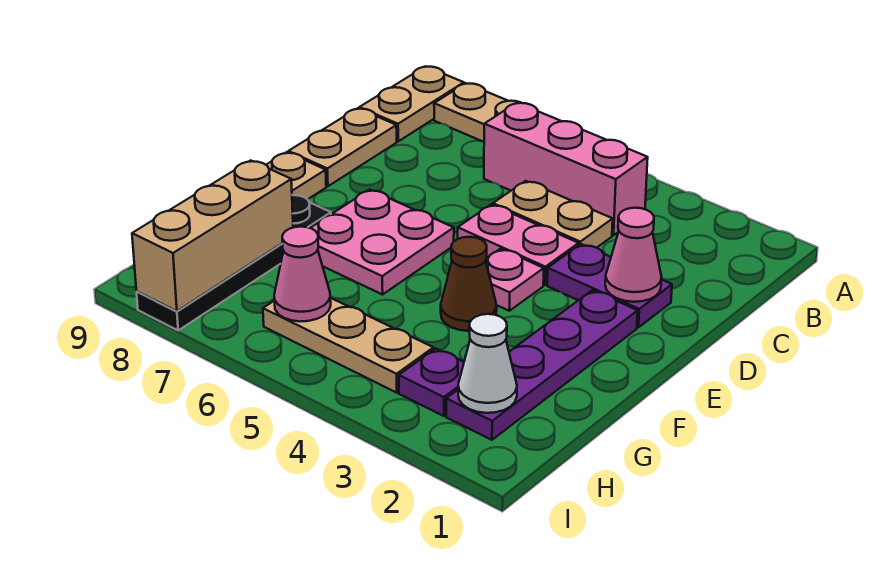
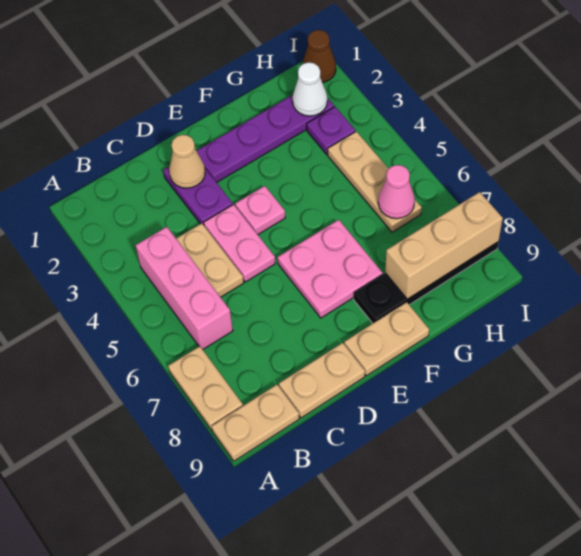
pink 1x1 cone [605,208,662,302] -> tan 1x1 cone [169,135,205,188]
brown 1x1 cone [441,237,497,331] -> brown 1x1 cone moved to [302,30,336,83]

